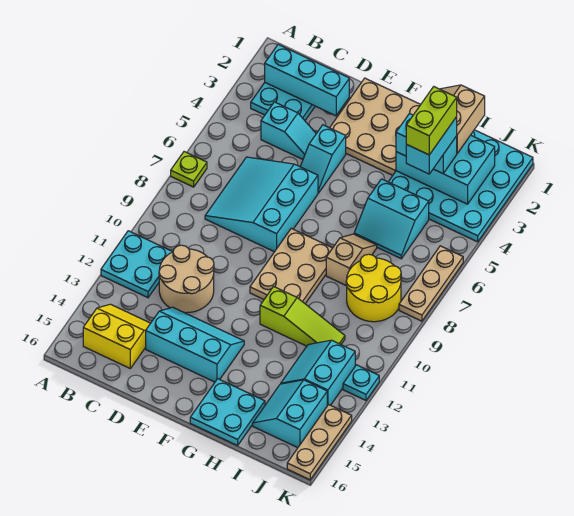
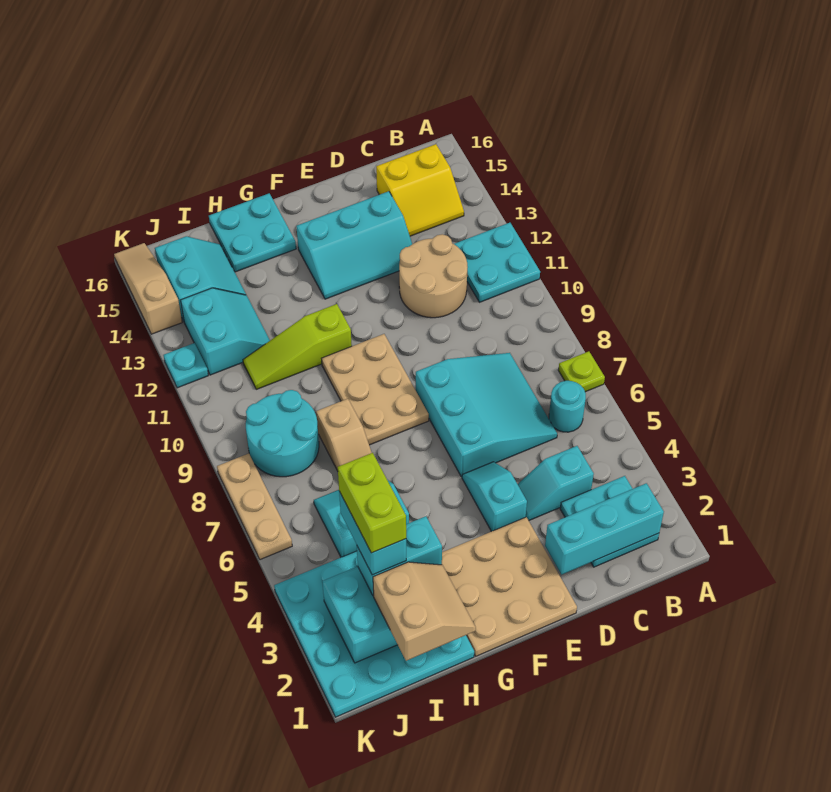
none -> cyan 1x1 round brick [549,381,586,432]
yellow 2x2 round brick [346,254,401,322] -> cyan 2x2 round brick [246,390,319,477]
tan 1x3 plate [287,405,352,480] -> tan 1x3 slope [114,243,182,334]

